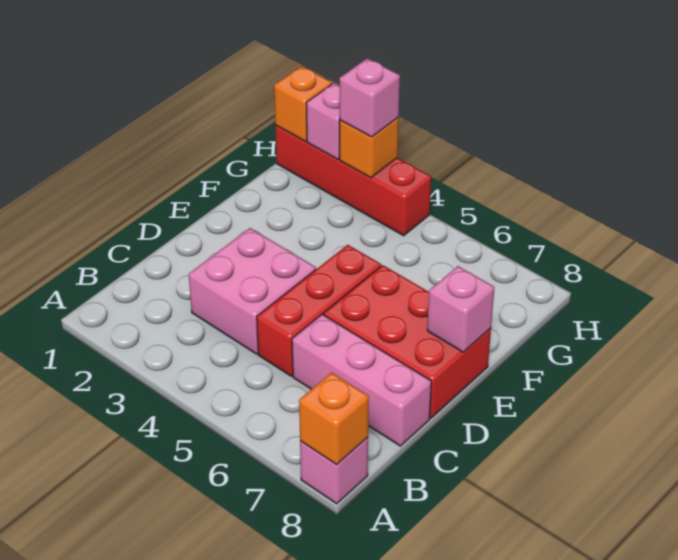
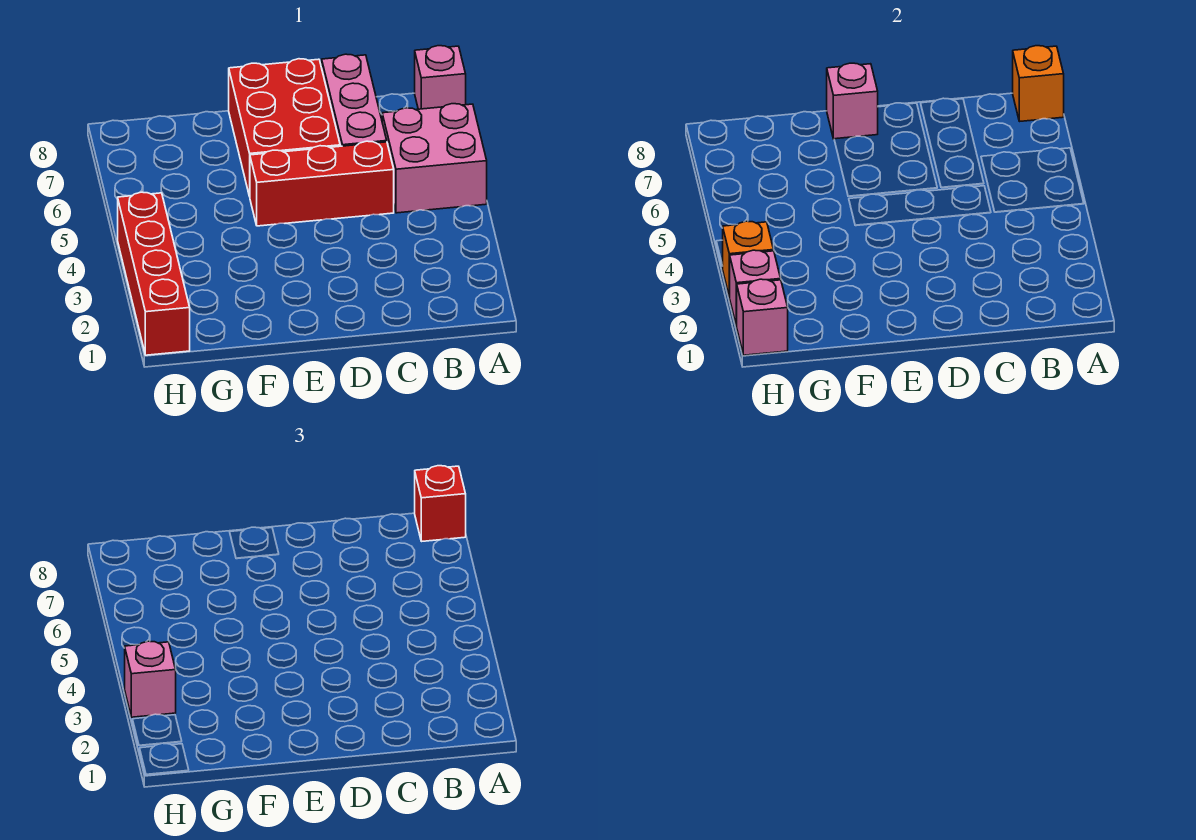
none -> red 1x1 brick [415,466,466,541]
pink 2x2 brick [189,228,316,354] -> pink 2x2 brick moved to [382,104,487,213]
orange 1x1 brick [274,66,332,141] -> pink 1x1 brick [737,279,788,355]

